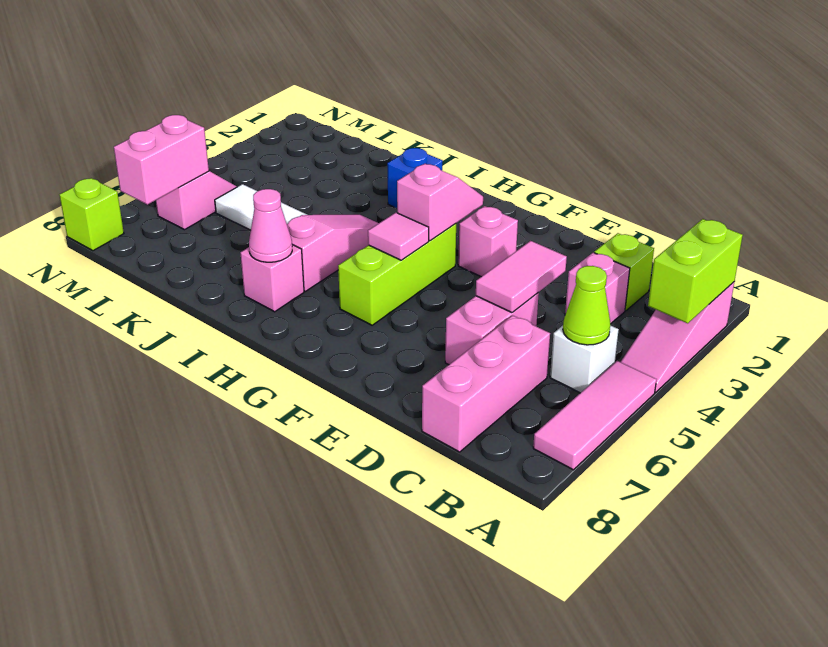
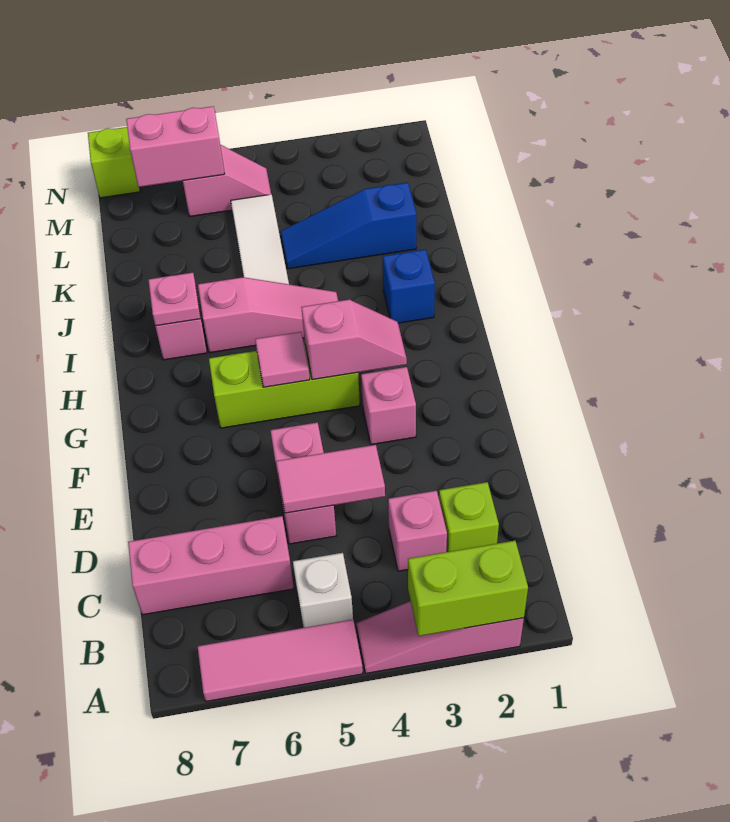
lime 1x1 cone [563,266,611,345] -> none
pink 1x2 brick [445,292,539,365] -> pink 1x2 brick turned to [270,422,336,544]
pink 1x1 cone [249,189,292,262] -> pink 1x1 plate [148,273,201,326]
none -> blue 1x3 slope [281,182,416,269]

